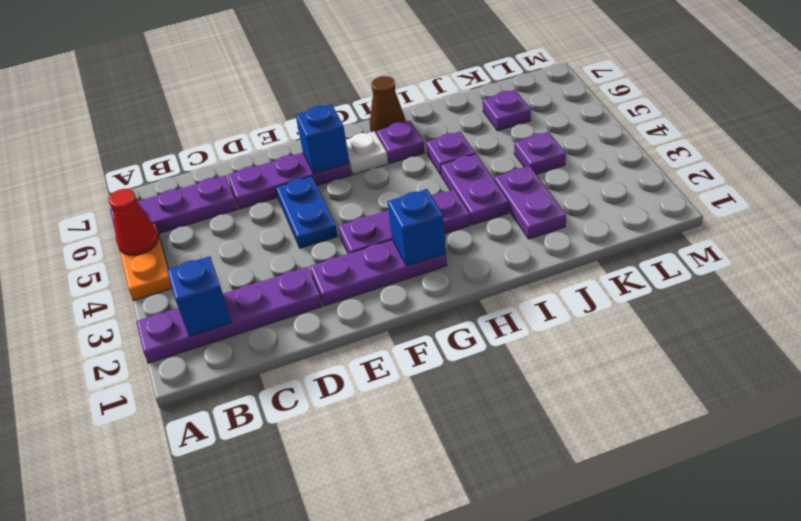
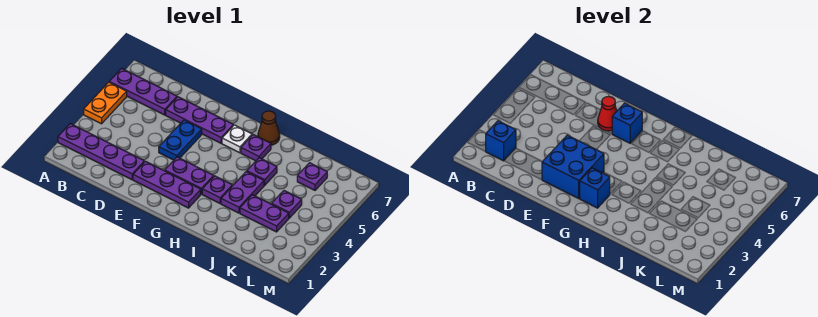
red 1x1 cone [109,189,158,255] -> red 1x1 cone moved to [598,97,617,131]
none -> blue 2x2 brick [542,135,604,198]
purple 1x2 plate [494,166,566,239] -> purple 1x2 plate turned to [240,195,289,232]

